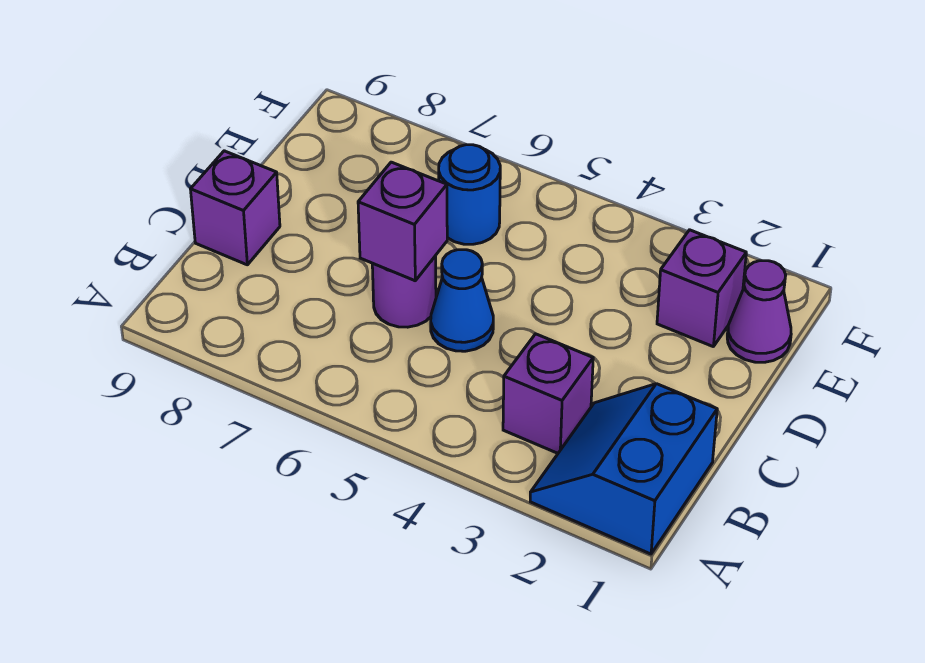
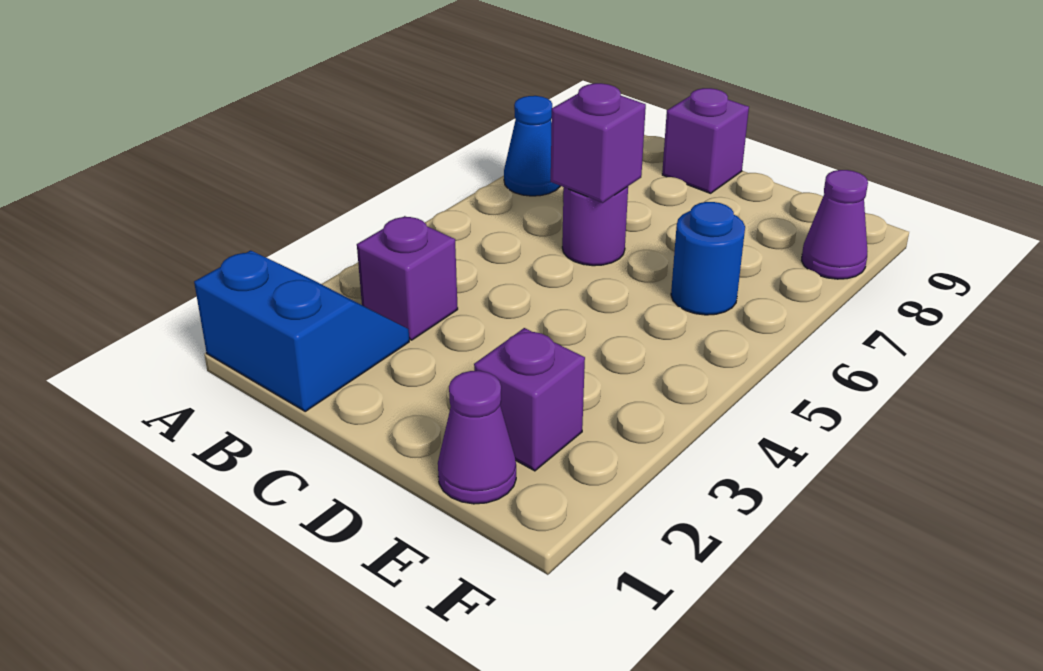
blue 1x1 cone [431,250,493,351] -> blue 1x1 cone moved to [504,96,560,196]
none -> purple 1x1 cone [801,170,868,279]

